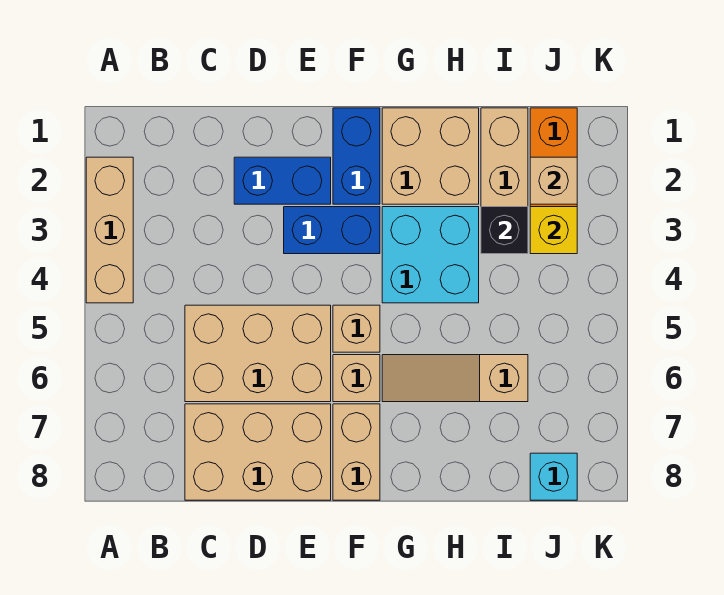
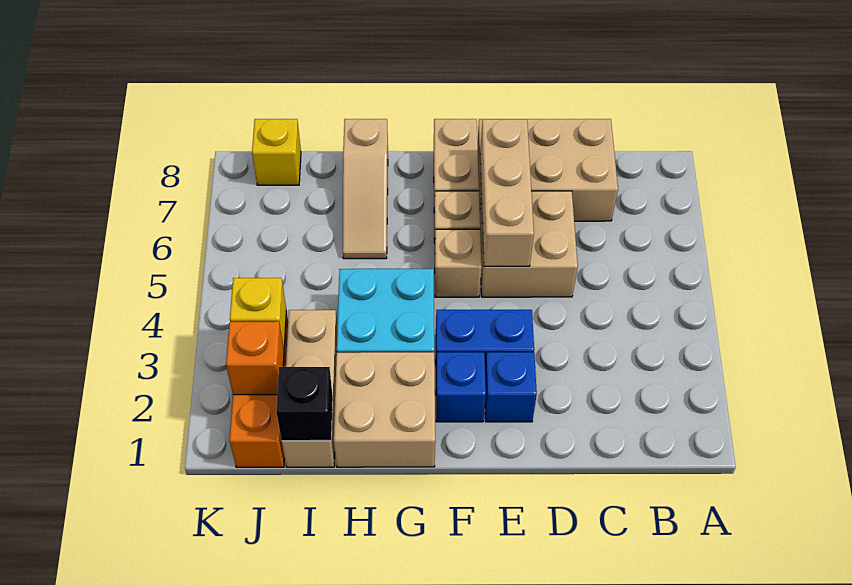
tan 1x3 brick [86,157,133,303] -> tan 1x3 brick moved to [480,119,534,266]
tan 2x3 brick [185,305,331,402] -> tan 2x2 brick [480,191,578,297]
blue 1x2 brick [234,157,331,204] -> blue 1x1 brick [485,352,537,422]
blue 1x2 brick [333,108,380,204] -> blue 1x1 brick [436,352,486,422]
tan 1x3 slope [382,355,528,402] -> tan 1x3 slope turned to [343,119,388,259]
black 1x1 brick [481,207,528,254] -> black 1x1 brick moved to [276,367,333,441]
tan 1x1 brick [530,157,577,204] -> orange 1x1 brick [226,321,284,395]
cyan 1x1 brick [530,453,577,500] -> yellow 1x1 brick [252,119,301,185]

